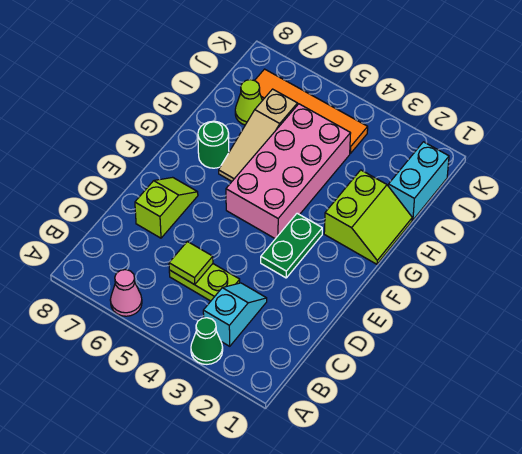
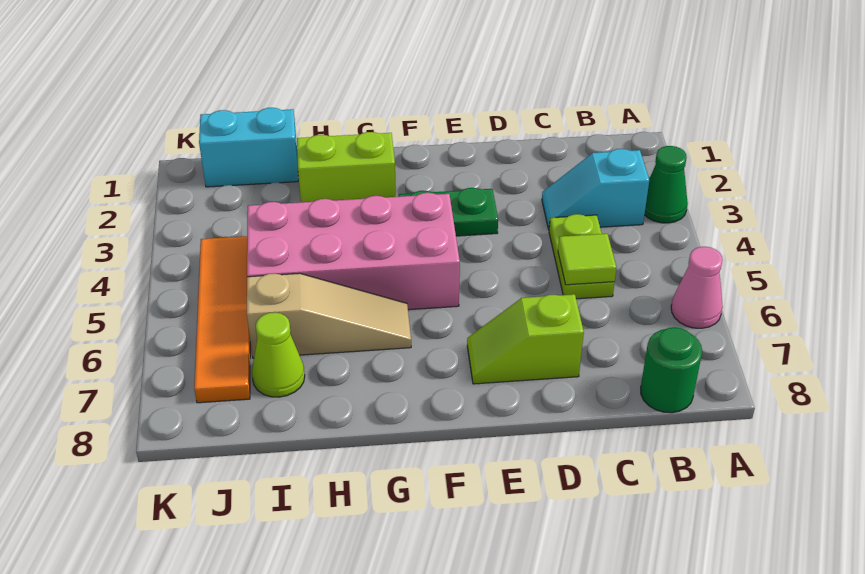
green 1x1 round brick [198,121,229,168] -> green 1x1 round brick moved to [641,327,702,413]

